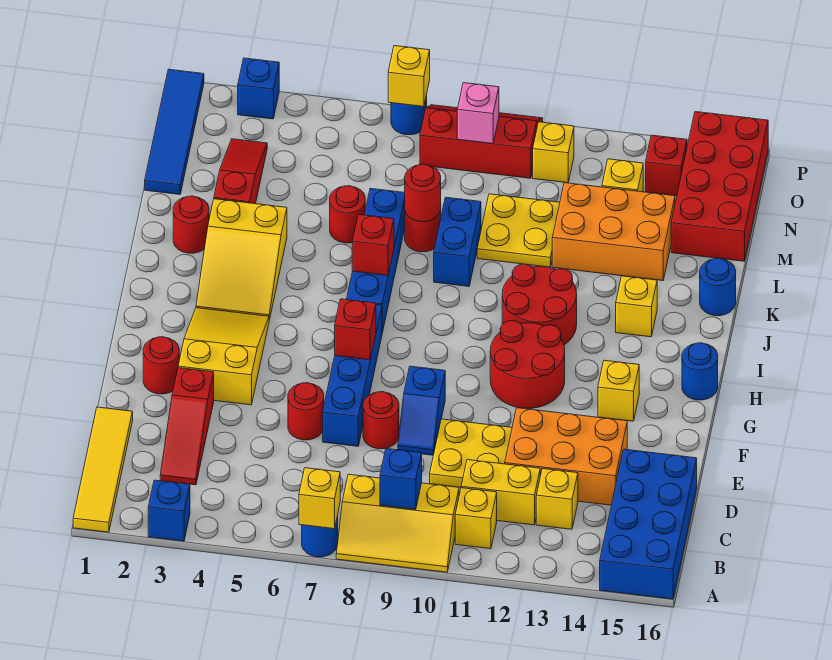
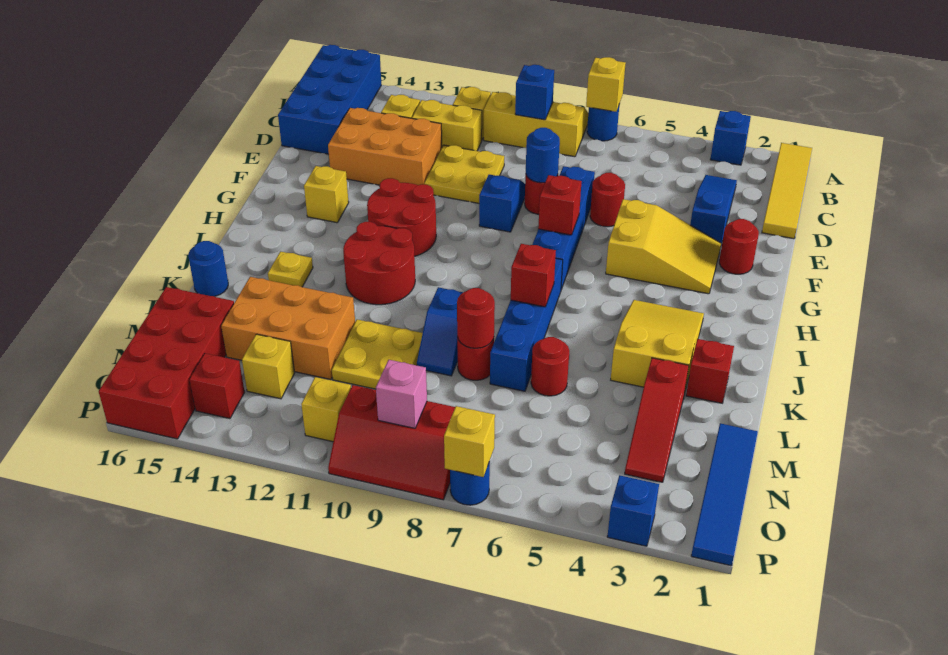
red 1x3 slope [160,368,214,485] -> blue 1x3 slope [690,175,737,244]
yellow 2x3 slope [178,308,269,405] -> yellow 2x3 slope turned to [606,199,721,294]
blue 1x1 round brick [682,343,718,400] -> blue 1x1 round brick moved to [526,128,560,183]
yellow 1x1 brick [616,276,657,337] -> yellow 1x1 plate [268,252,313,287]
red 1x1 round brick [173,196,209,253] -> red 1x1 brick [686,339,734,403]
blue 1x2 brick [434,197,481,286] -> blue 1x2 slope [417,287,463,376]

